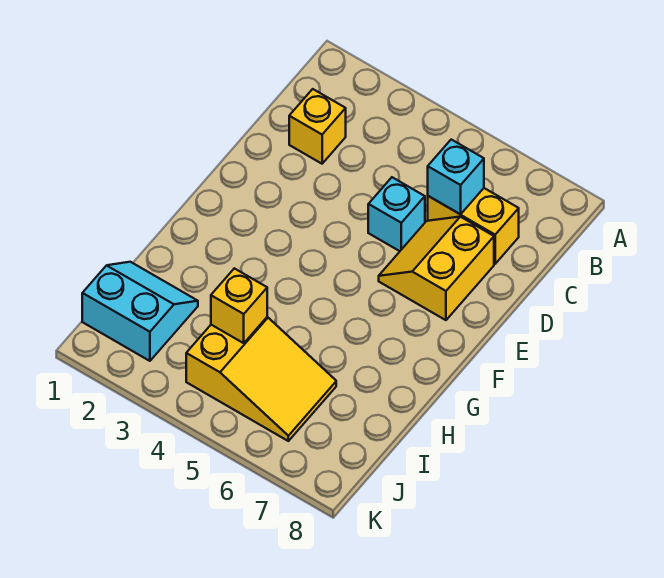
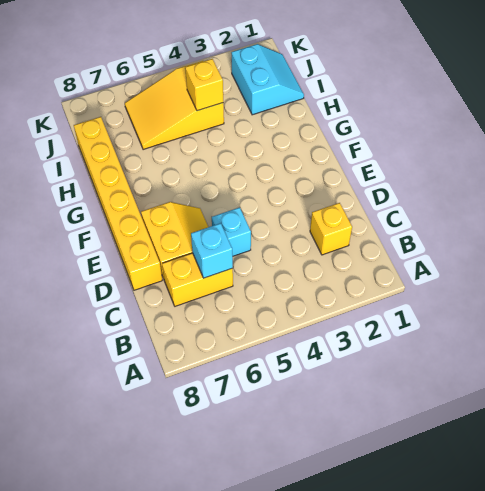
none -> yellow 1x6 brick [74,117,162,290]
cyan 2x2 slope [82,262,198,361] -> cyan 2x2 slope turned to [231,44,304,115]

